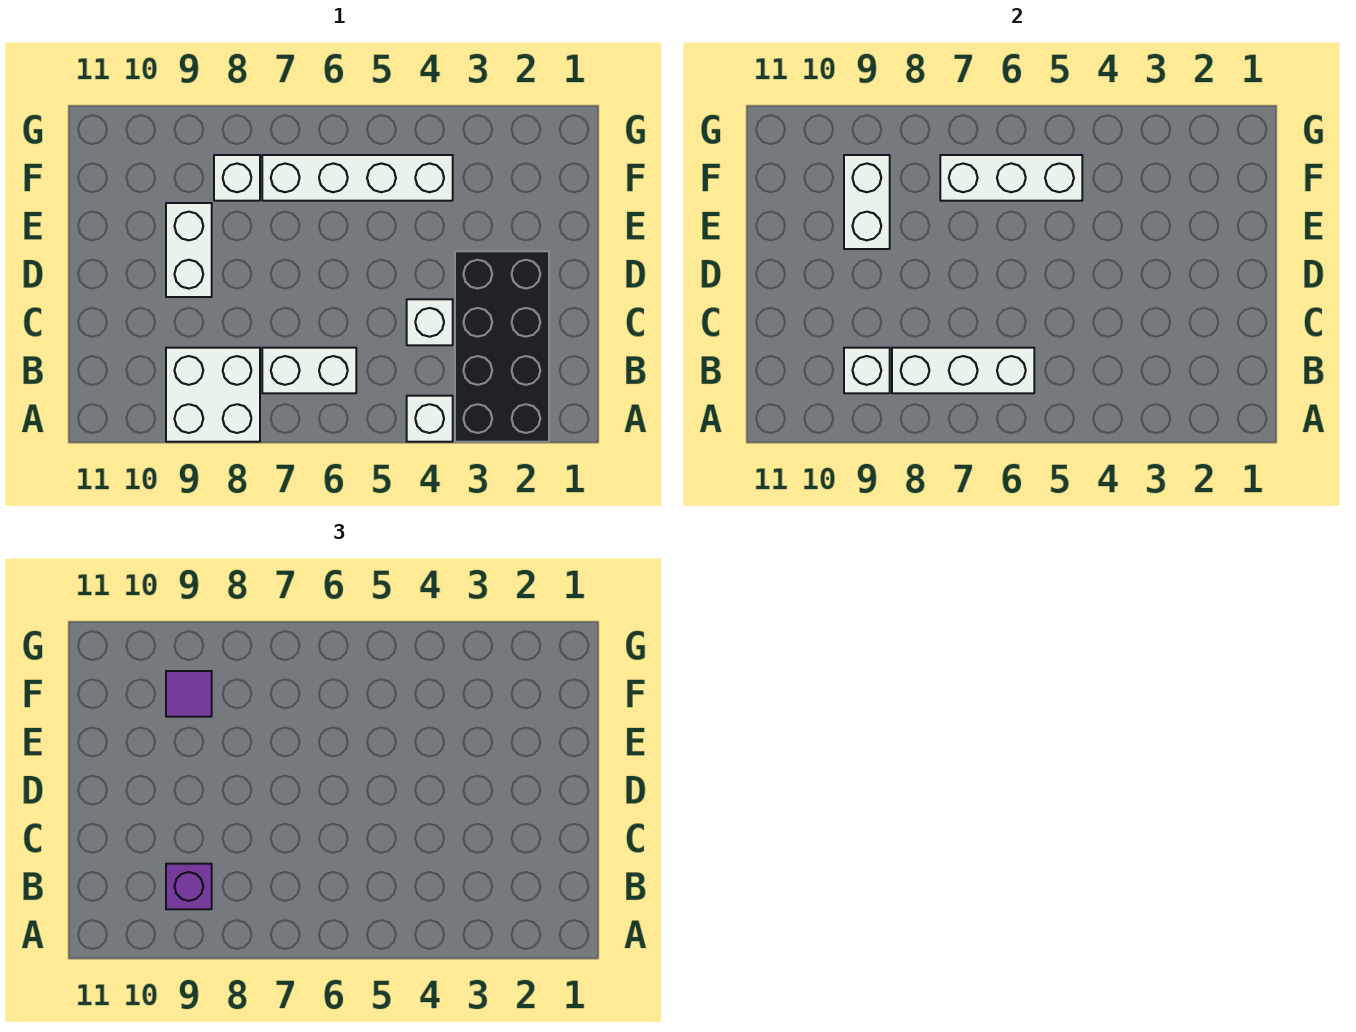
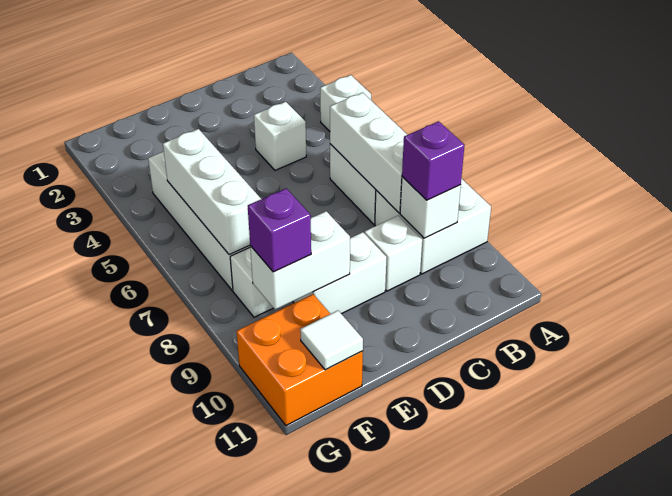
black 2x4 brick [455,251,549,442] -> none
none -> white 1x1 brick [365,216,422,291]
purple 1x1 tile [166,671,212,717] -> purple 1x1 brick [248,188,311,272]
none -> orange 2x2 brick [237,294,363,426]
none -> white 1x1 tile [300,311,363,370]

